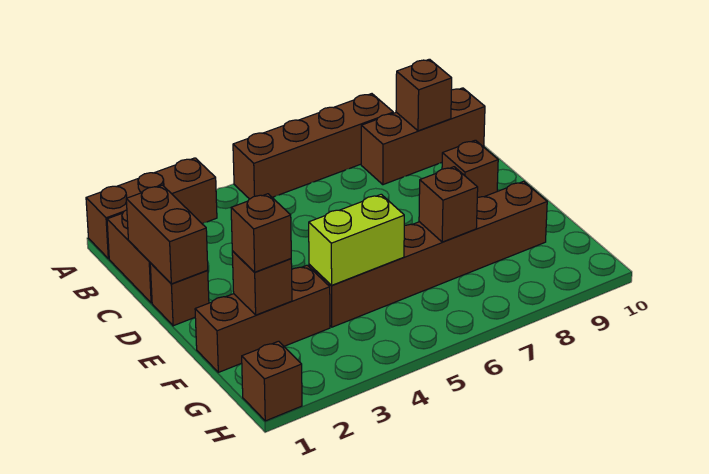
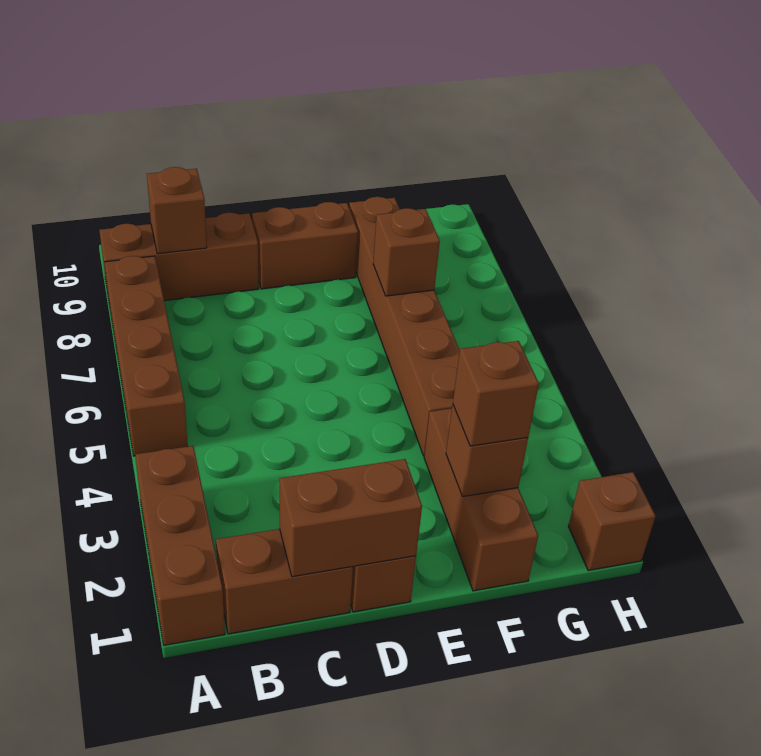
brown 1x3 brick [361,88,485,185] -> brown 1x3 brick turned to [99,213,259,301]
brown 1x1 brick [442,140,498,198] -> brown 1x2 brick [252,202,358,289]
lime 1x2 brick [309,194,404,285] -> none

